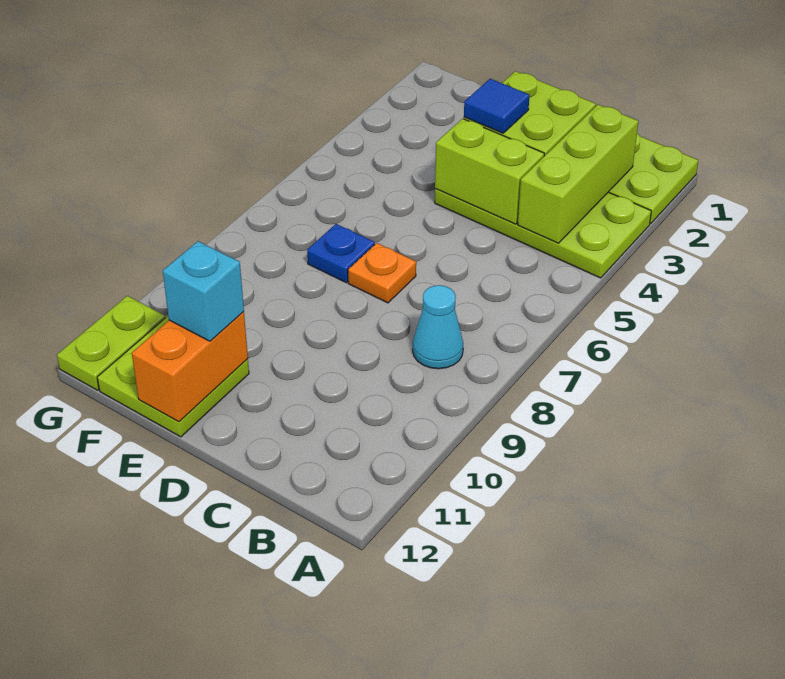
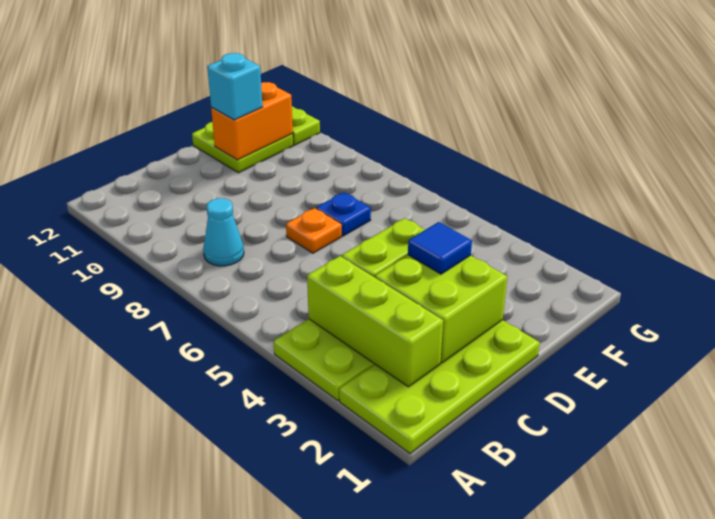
orange 1x2 brick [132,312,248,422] -> orange 1x2 brick turned to [211,82,293,160]

